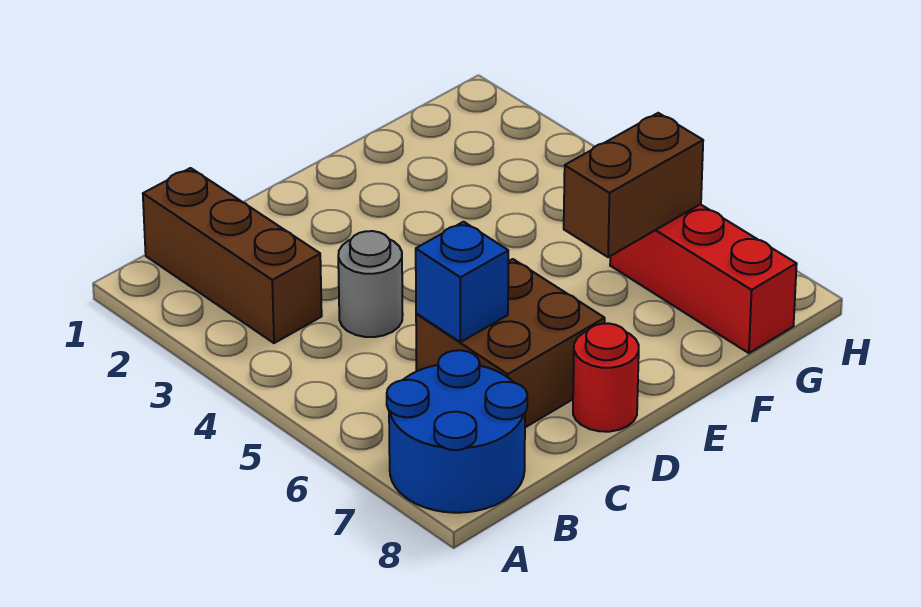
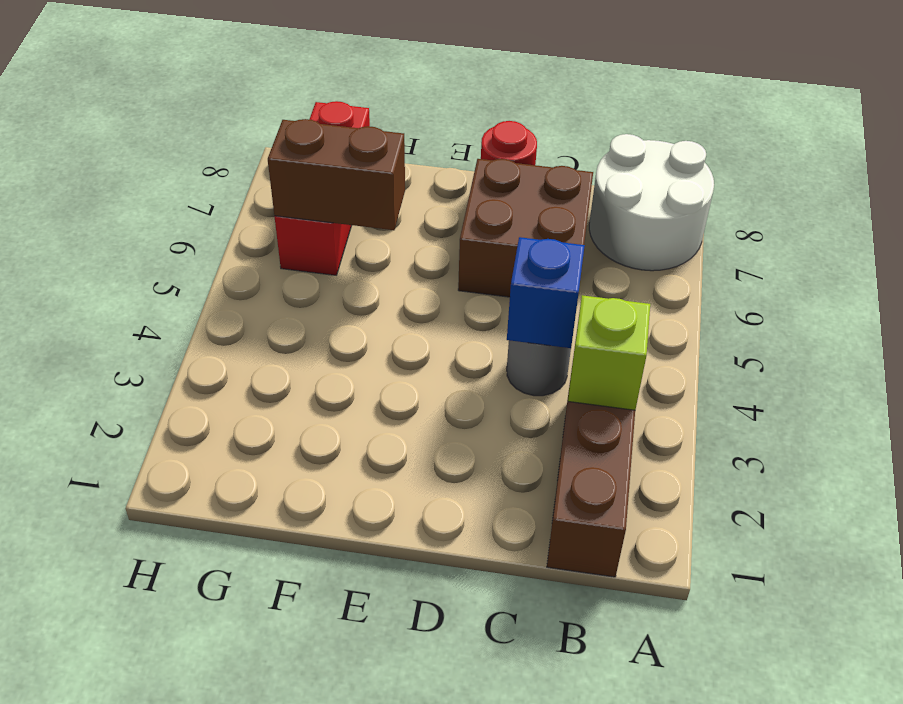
blue 2x2 round brick [387,350,527,513] -> white 2x2 round brick [589,134,714,271]
none -> lime 1x1 brick [568,295,650,410]
blue 1x1 brick [416,222,508,342] -> blue 1x1 brick moved to [507,237,585,348]

